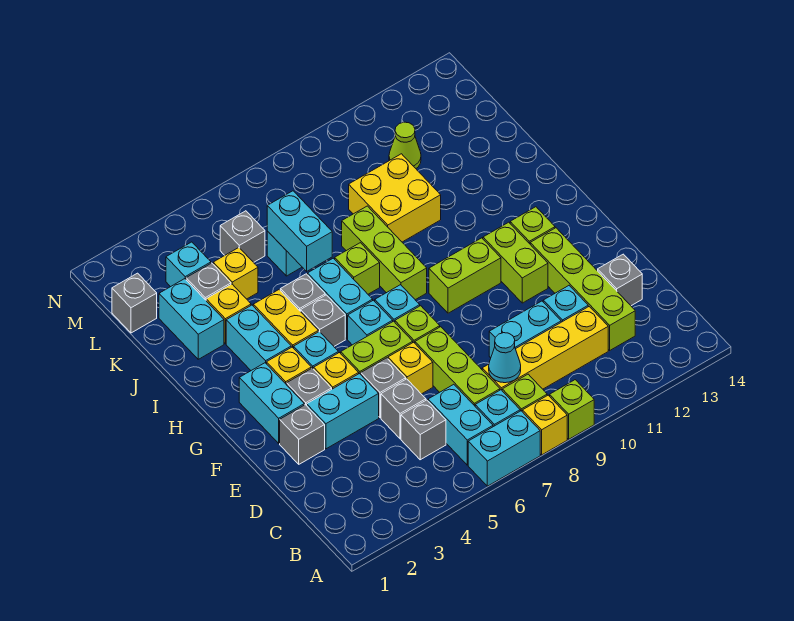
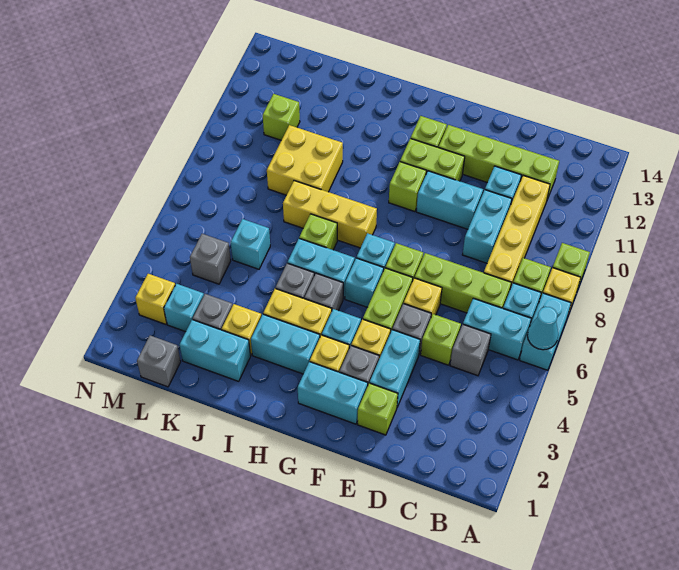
cyan 1x1 cone [489,333,521,383] -> cyan 1x1 cone moved to [527,307,558,350]
grey 1x1 brick [381,379,426,439] -> lime 1x1 brick [421,314,461,365]
grey 1x1 brick [598,254,642,306] -> none
grey 1x1 brick [280,405,325,464] -> lime 1x1 brick [357,383,398,435]
lime 1x2 brick [429,238,501,313] -> lime 1x1 brick [389,162,426,212]
lime 1x3 brick [342,206,427,300] -> yellow 1x3 brick [283,181,377,248]
cyan 1x2 brick [267,191,332,271] -> cyan 1x2 brick moved to [416,171,483,229]
yellow 1x1 brick [213,248,258,299] -> yellow 1x1 brick moved to [135,274,175,324]
lime 1x1 cone [389,122,421,168] -> lime 1x1 brick [263,94,300,140]

